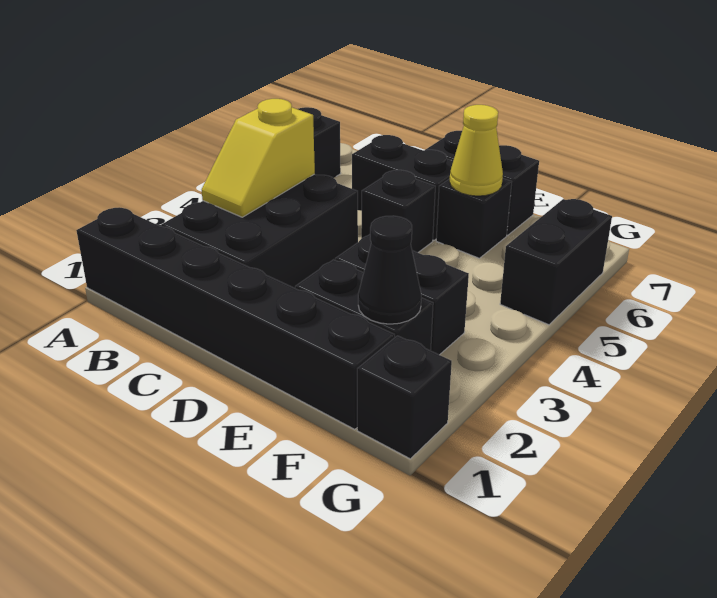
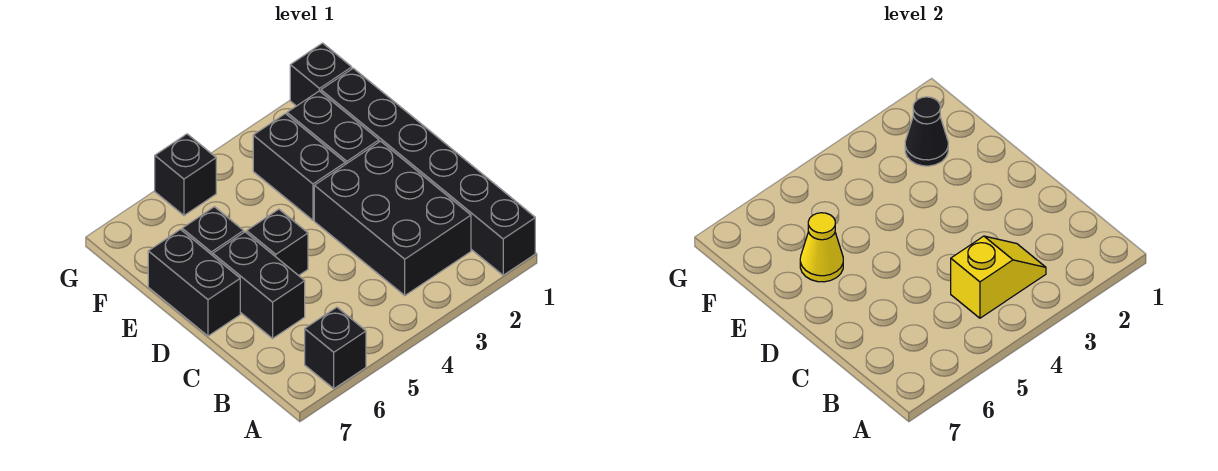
black 2x3 brick [161,174,358,288] -> black 2x3 brick turned to [314,141,471,295]
black 1x2 brick [500,199,612,325] -> black 1x1 brick [155,134,216,215]

